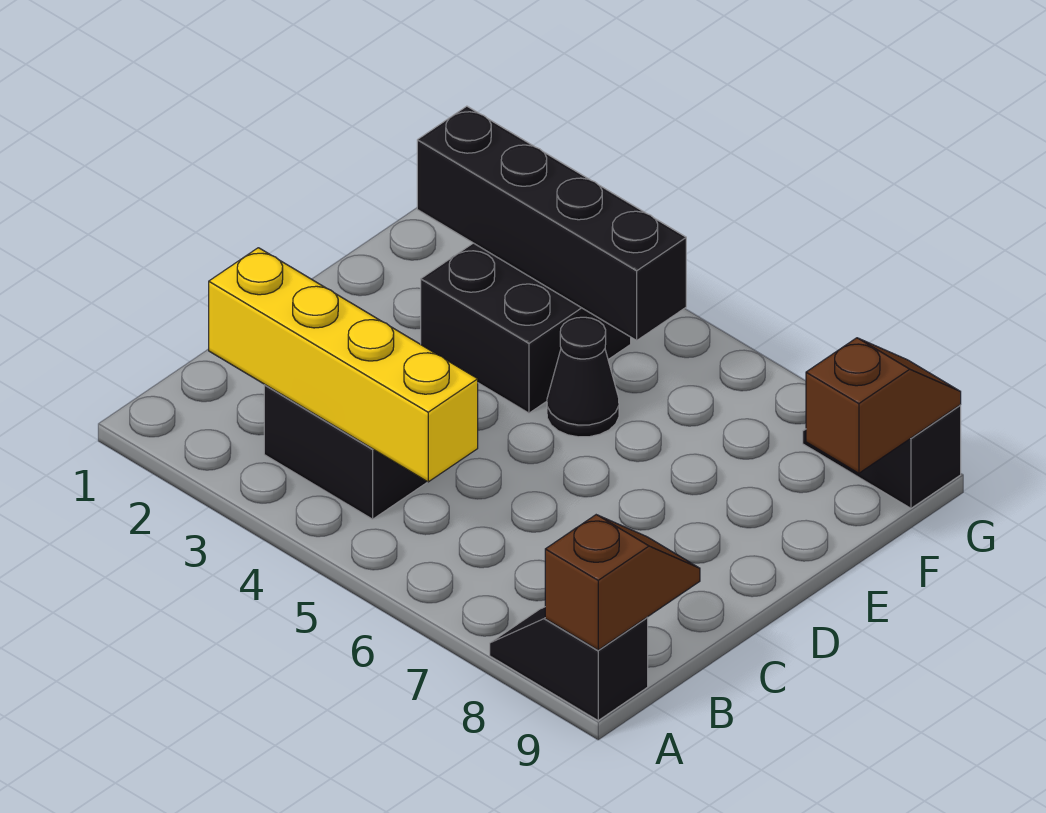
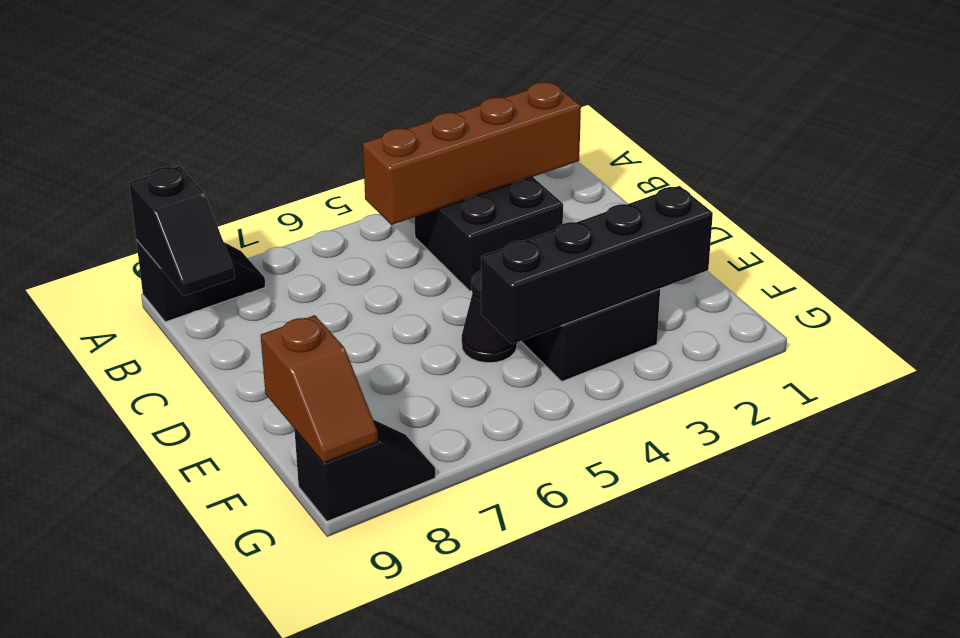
brown 1x2 slope [545,515,700,650] -> black 1x2 slope [129,166,235,296]
yellow 1x4 brick [209,248,478,482] -> brown 1x4 brick [363,82,581,225]

